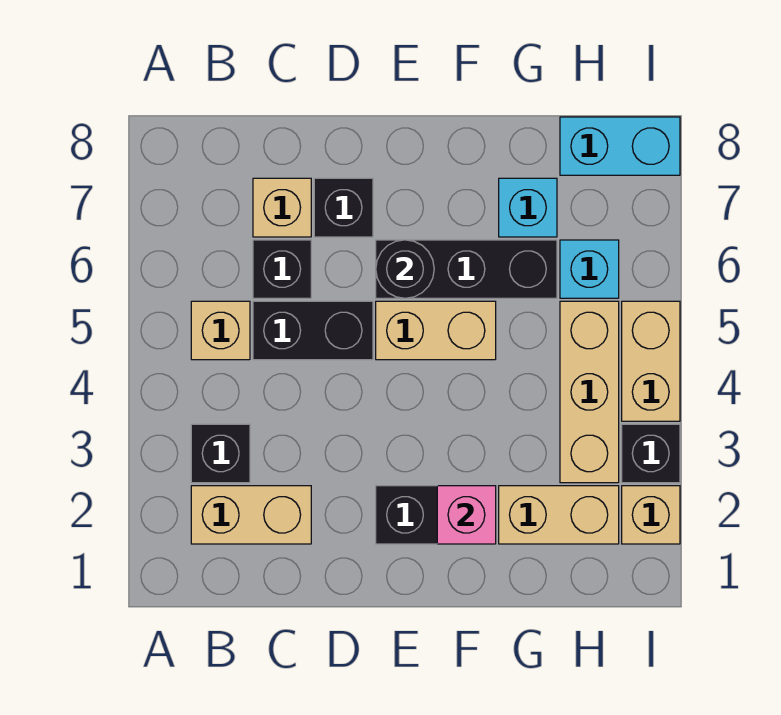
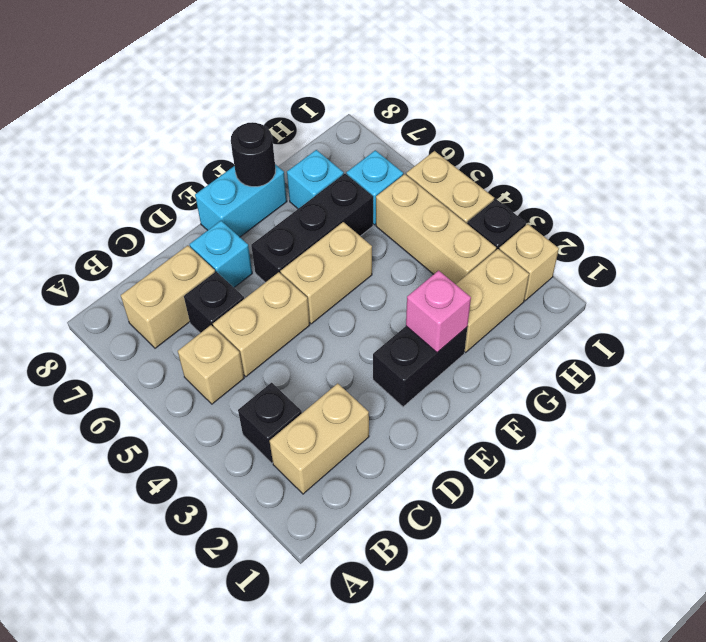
black 1x2 brick [253,301,373,360] -> tan 1x2 brick [213,272,310,377]
tan 1x1 brick [253,178,311,237] -> tan 1x2 brick [121,245,215,348]
black 1x1 brick [314,178,373,237] -> cyan 1x1 brick [190,221,252,287]
black 1x1 round brick [376,240,434,298] -> black 1x1 round brick moved to [231,122,276,187]
cyan 1x2 brick [560,117,680,175] -> cyan 1x2 brick moved to [195,164,287,237]

